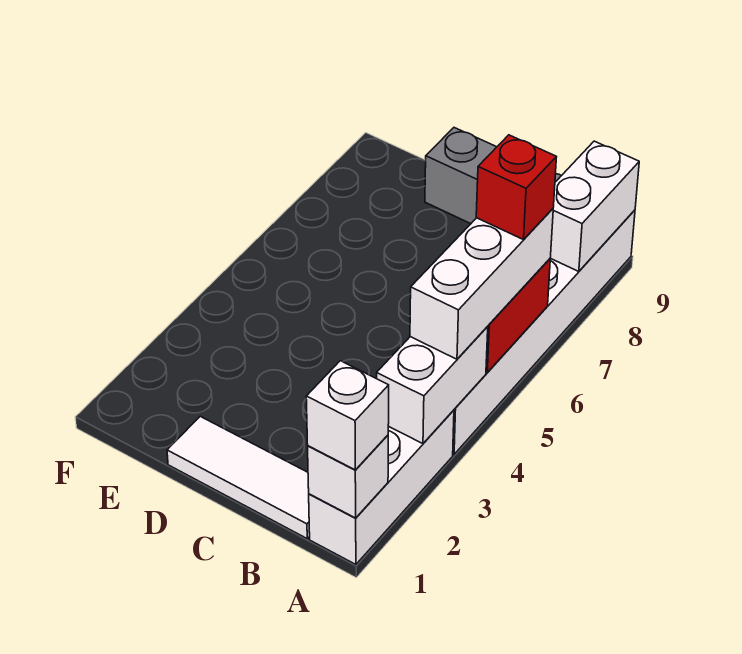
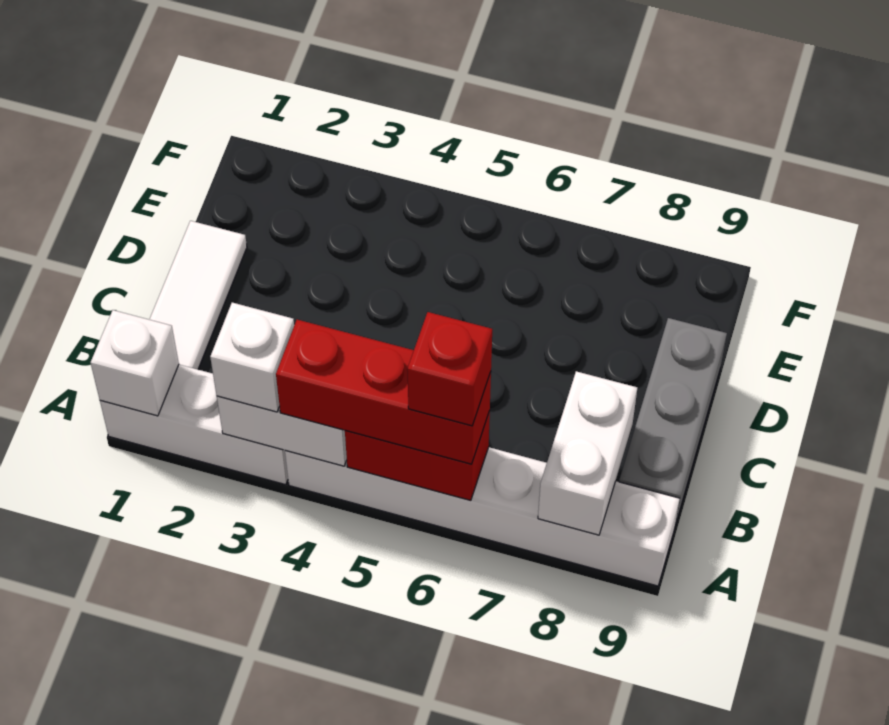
white 1x1 brick [306,361,389,470] -> white 1x1 brick moved to [210,303,294,412]
white 1x3 brick [410,209,553,359] -> red 1x3 brick [276,320,491,464]
white 1x2 brick [550,141,639,272] -> white 1x2 brick turned to [538,371,637,535]

